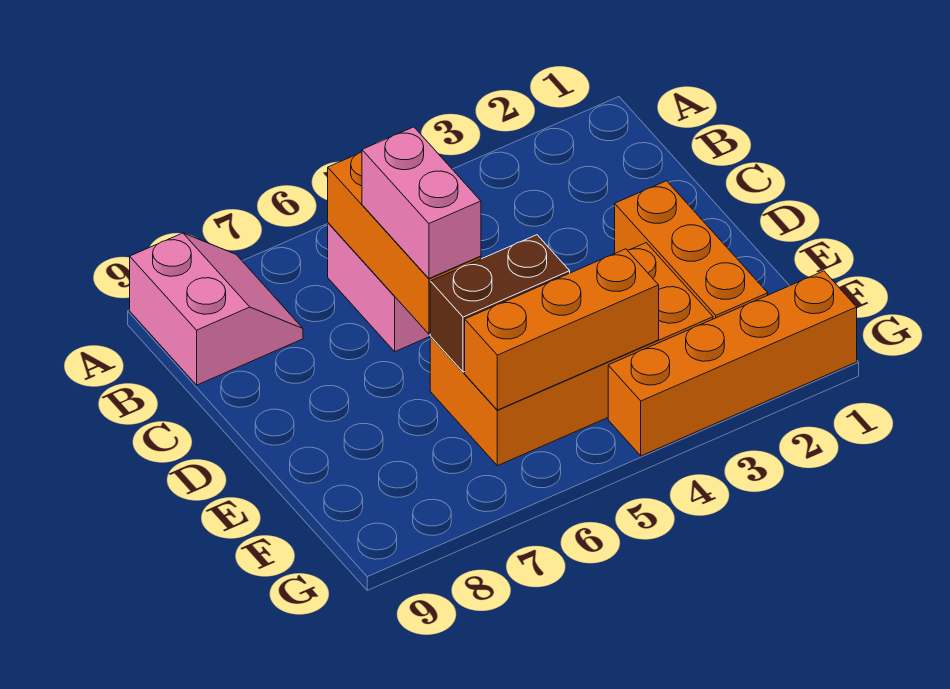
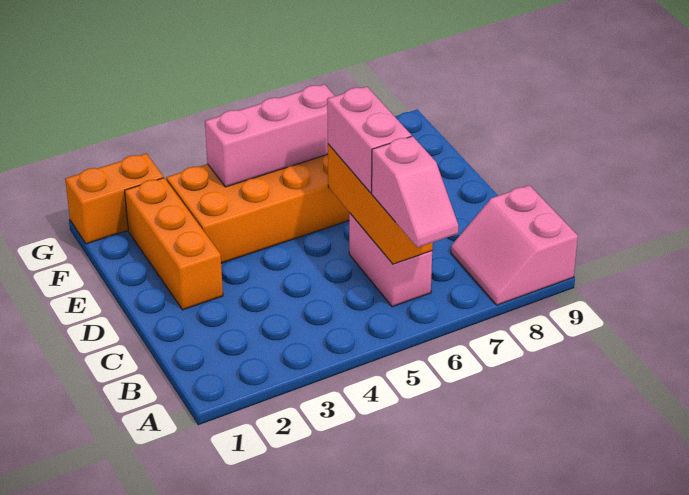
none -> pink 1x2 slope [372,136,458,248]
brown 1x2 brick [430,235,570,372] -> none
orange 1x3 brick [465,249,659,410] -> pink 1x3 brick [205,84,335,187]
orange 1x4 brick [608,271,857,456] -> orange 1x2 brick [65,154,164,244]

